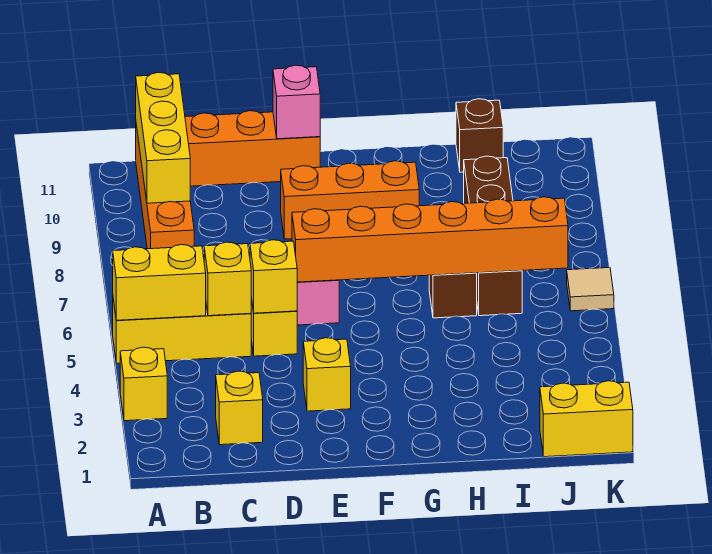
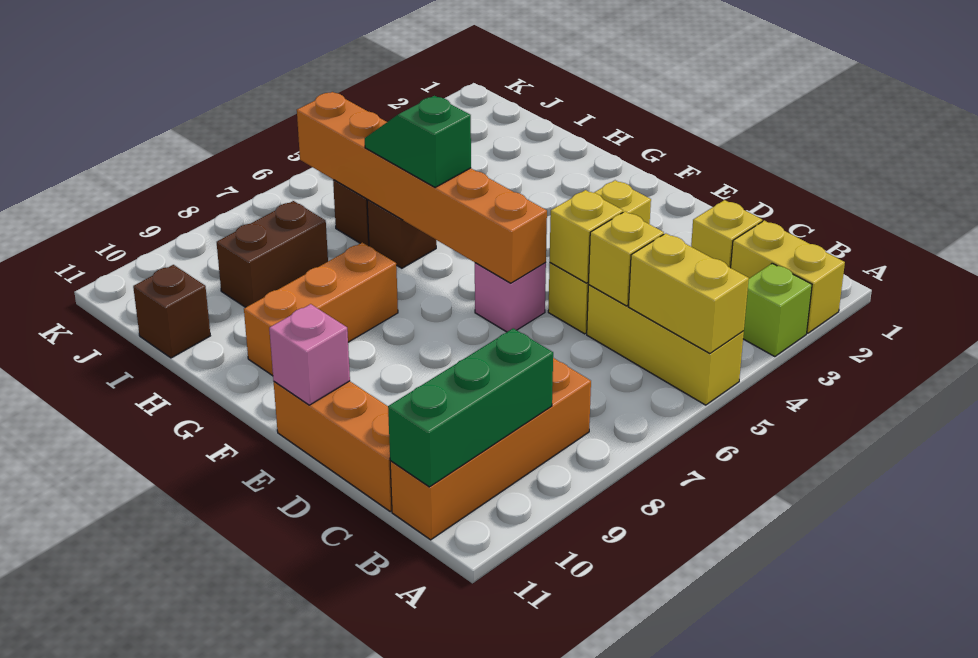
yellow 1x1 brick [120,347,167,421] -> lime 1x1 brick [743,263,812,357]
yellow 1x3 brick [136,73,190,203] -> green 1x3 brick [388,328,553,487]
orange 1x3 brick [281,161,419,239] -> orange 1x3 brick turned to [244,243,398,376]
none -> green 1x2 slope [365,96,471,188]
yellow 1x2 brick [540,381,633,457] -> yellow 1x2 brick moved to [731,220,845,333]
tan 1x1 tile [567,268,614,311] -> none

